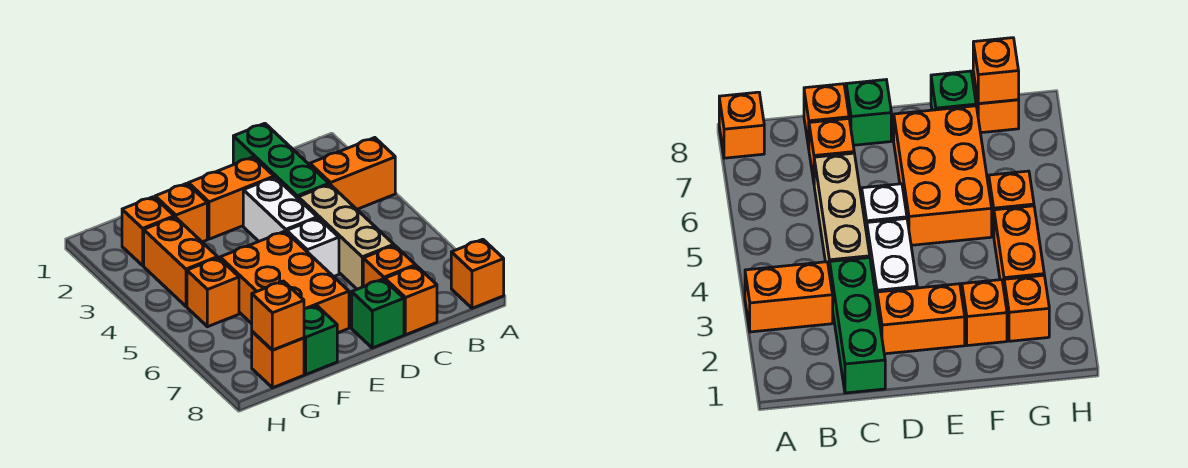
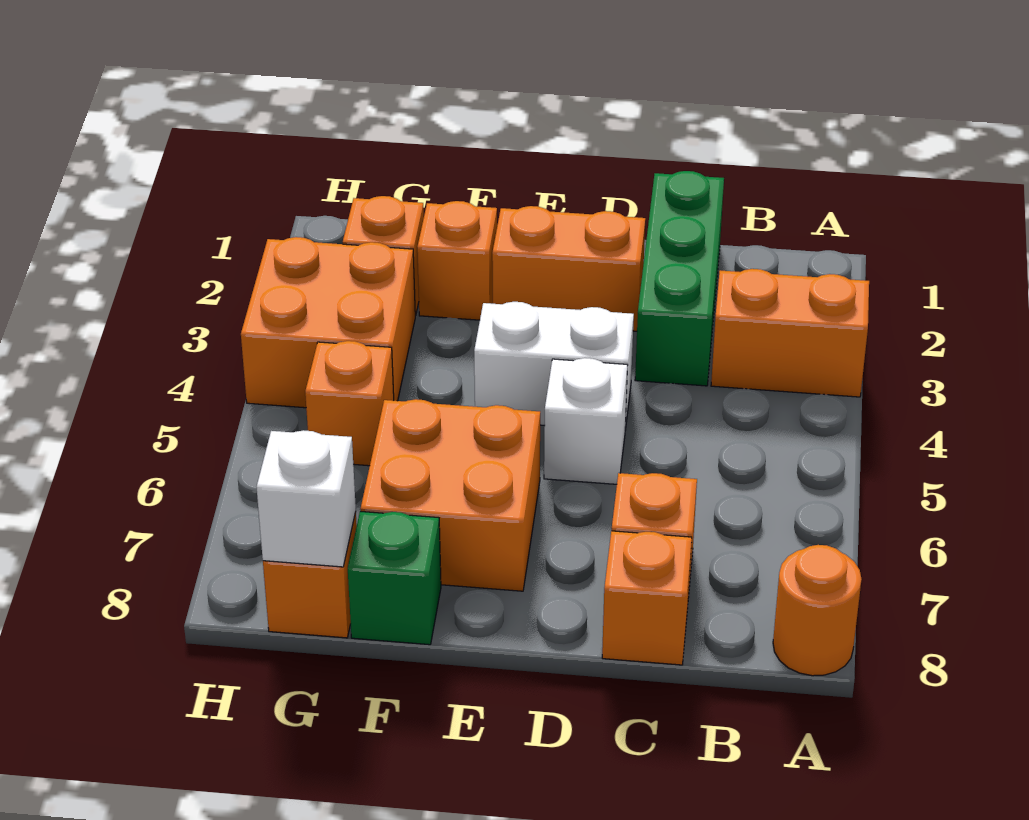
orange 1x1 brick [451,239,504,308] -> orange 1x1 round brick [773,545,862,676]
tan 1x3 brick [298,184,394,289] -> none
white 1x2 brick [243,177,317,241] -> white 1x2 brick turned to [474,302,634,430]
green 1x1 brick [352,279,404,348] -> none
orange 2x3 brick [220,231,349,333] -> orange 2x2 brick [360,399,540,591]
orange 1x2 brick [144,217,218,306] -> orange 2x2 brick [241,237,415,408]
orange 1x1 brick [252,281,304,350] -> white 1x1 brick [256,430,356,567]

